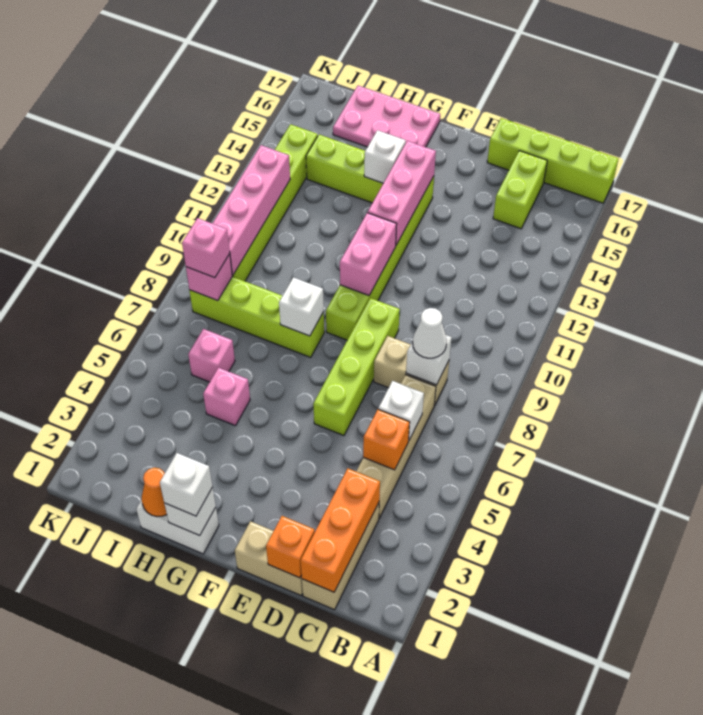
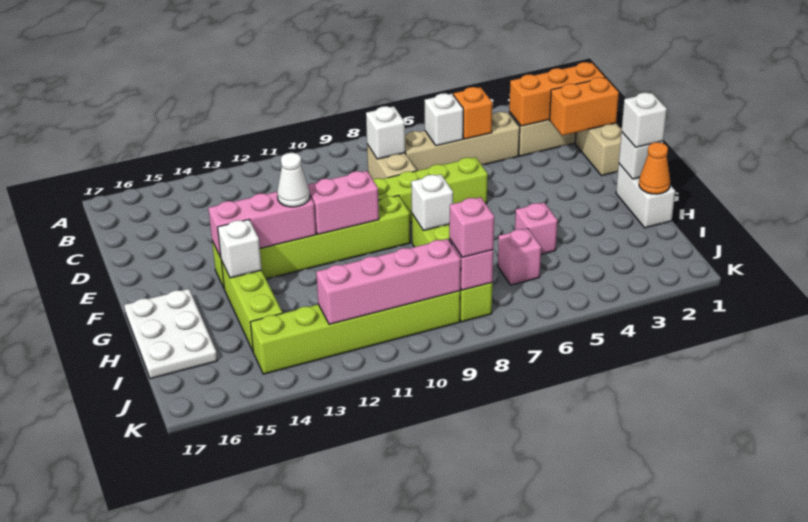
lime 1x4 brick [487,118,619,203] -> none
white 1x1 cone [413,308,447,358] -> white 1x1 cone moved to [277,153,310,207]
lime 1x2 brick [493,151,547,229] -> none
orange 1x1 brick [266,516,315,578] -> orange 1x2 brick [550,77,619,136]
pink 2x3 plate [333,86,440,147] -> white 2x3 plate [124,289,217,379]

